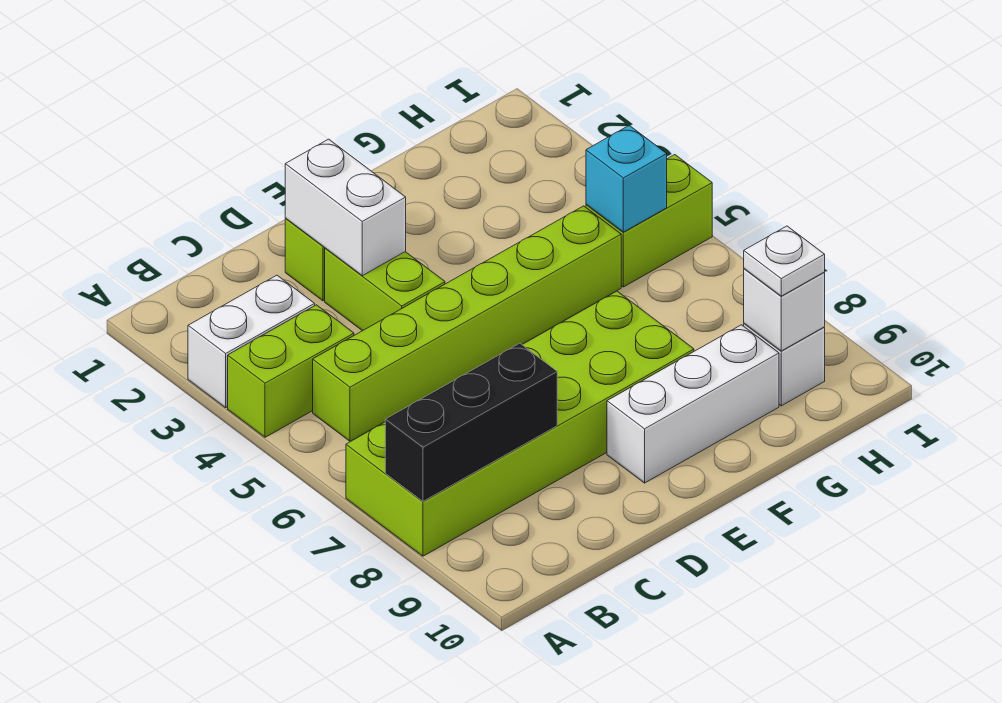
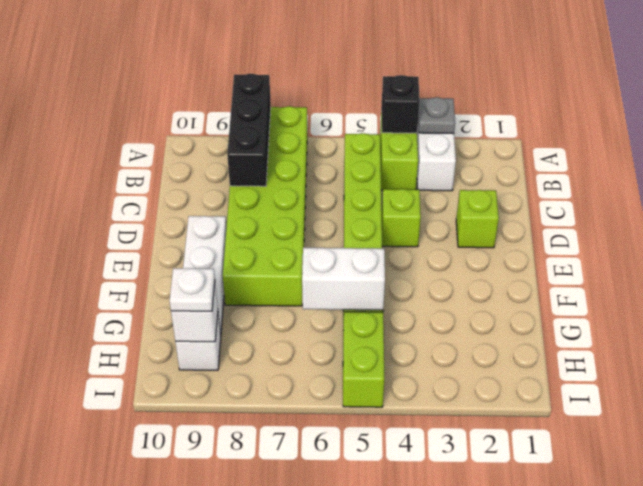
none -> grey 1x1 plate [418,97,455,134]
none -> black 1x1 brick [381,75,420,133]
white 1x2 brick [285,139,406,276] -> white 1x2 brick moved to [302,248,385,310]
lime 1x2 brick [325,248,445,331] -> lime 1x1 brick [382,189,421,247]
cyan 1x1 brick [586,125,667,232] -> none

